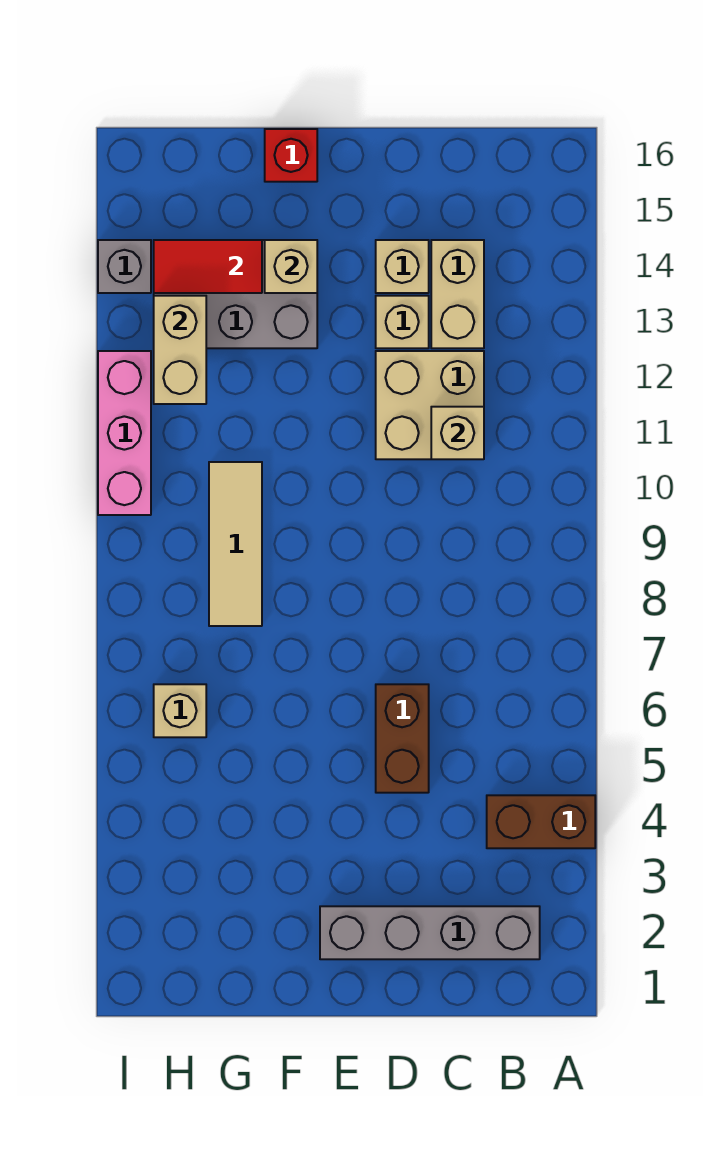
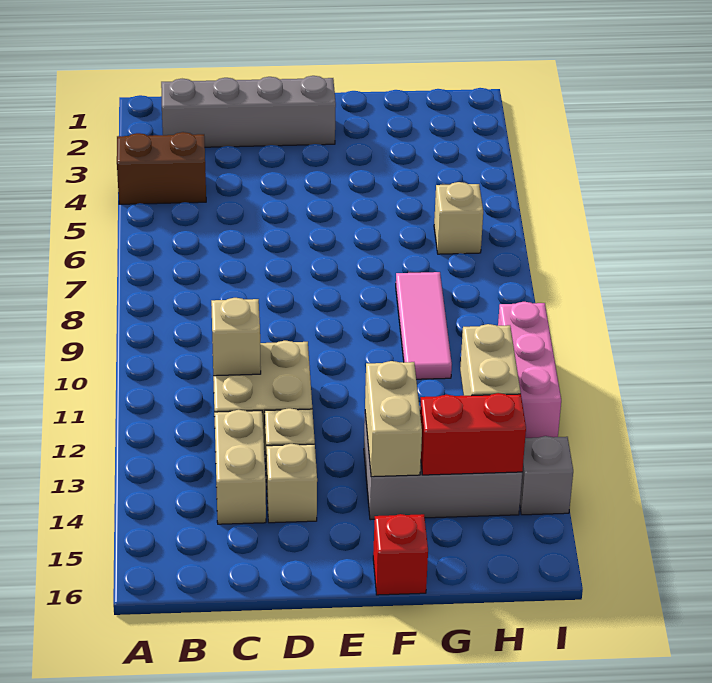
brown 1x2 brick [376,684,429,793] -> none
tan 1x1 brick [265,240,317,293] -> tan 1x2 brick [365,361,422,477]
tan 1x3 tile [209,462,262,626] -> pink 1x3 tile [396,272,452,379]
red 1x2 tile [154,240,262,293] -> red 1x2 brick [420,393,526,475]

